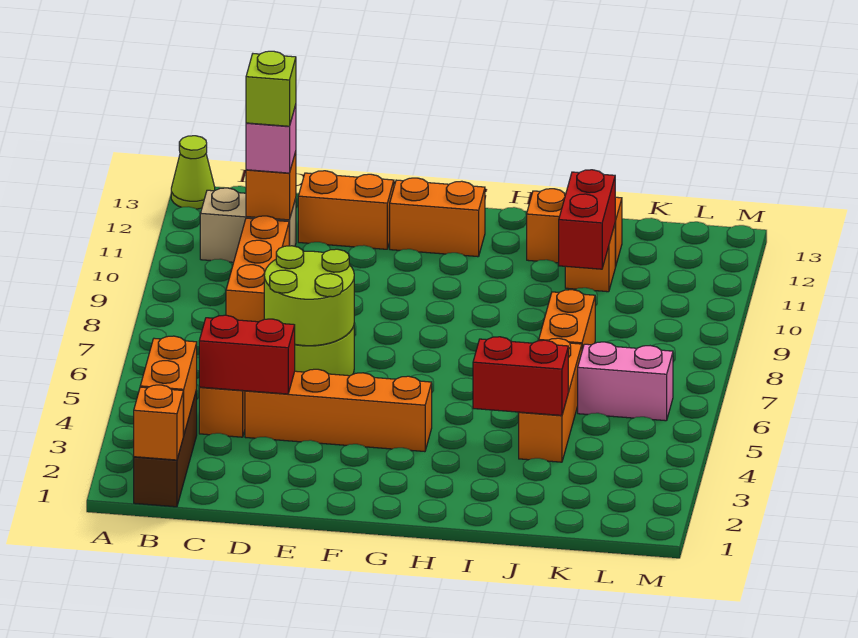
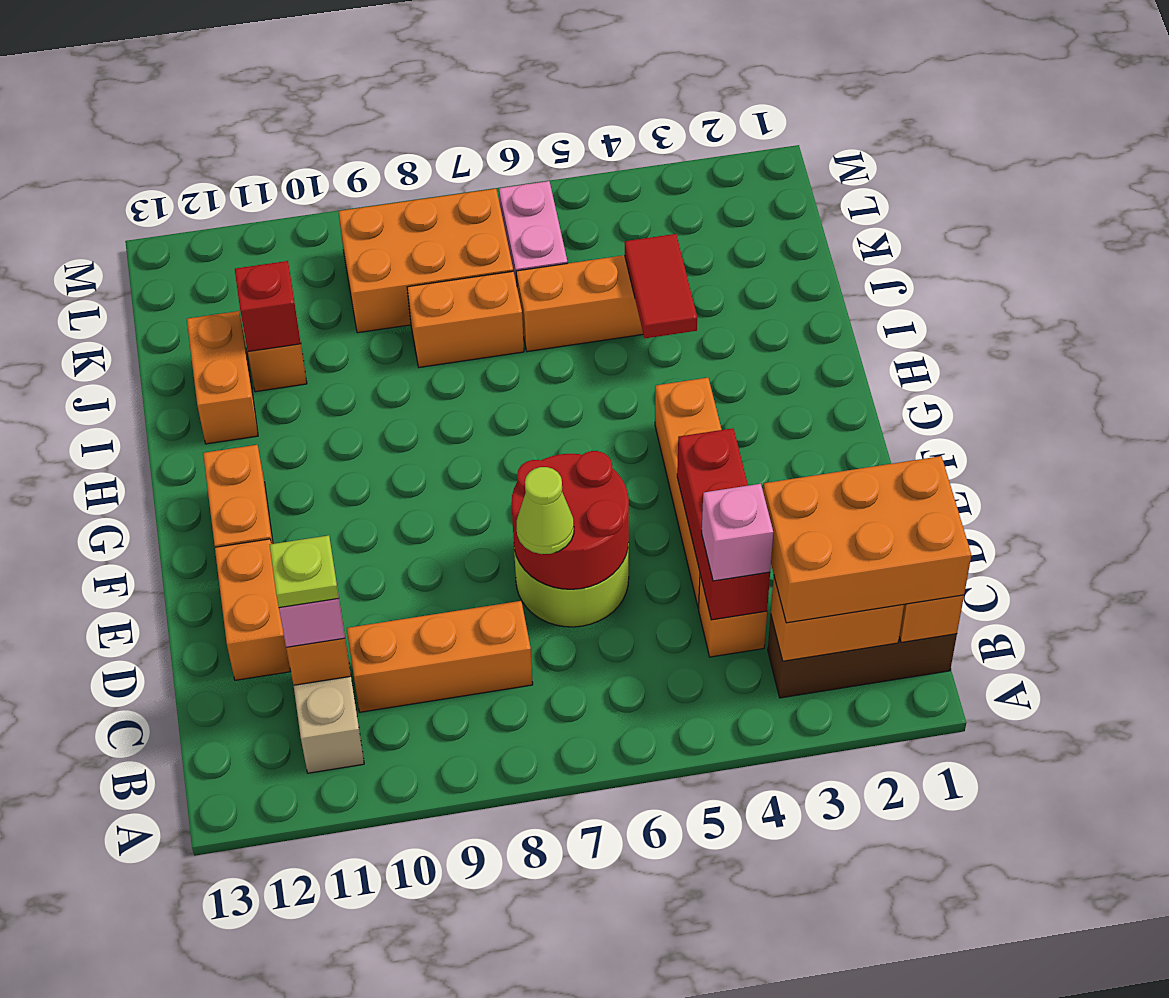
lime 1x1 cone [171,136,215,209] -> lime 1x1 cone moved to [517,467,574,554]
none -> orange 2x3 brick [763,456,971,623]
red 1x2 brick [199,315,295,394] -> red 1x3 brick [677,428,770,620]
none -> pink 1x1 brick [702,484,773,581]
lime 1x1 brick [246,51,296,126] -> lime 1x1 plate [270,535,339,608]
lime 2x2 round brick [264,246,354,346] -> red 2x2 round brick [511,451,629,589]
red 1x2 brick [473,337,568,415] -> red 1x2 tile [625,234,697,338]
red 1x2 brick [559,170,615,269] -> red 1x1 brick [235,261,301,352]
none -> orange 2x3 brick [338,189,513,333]

